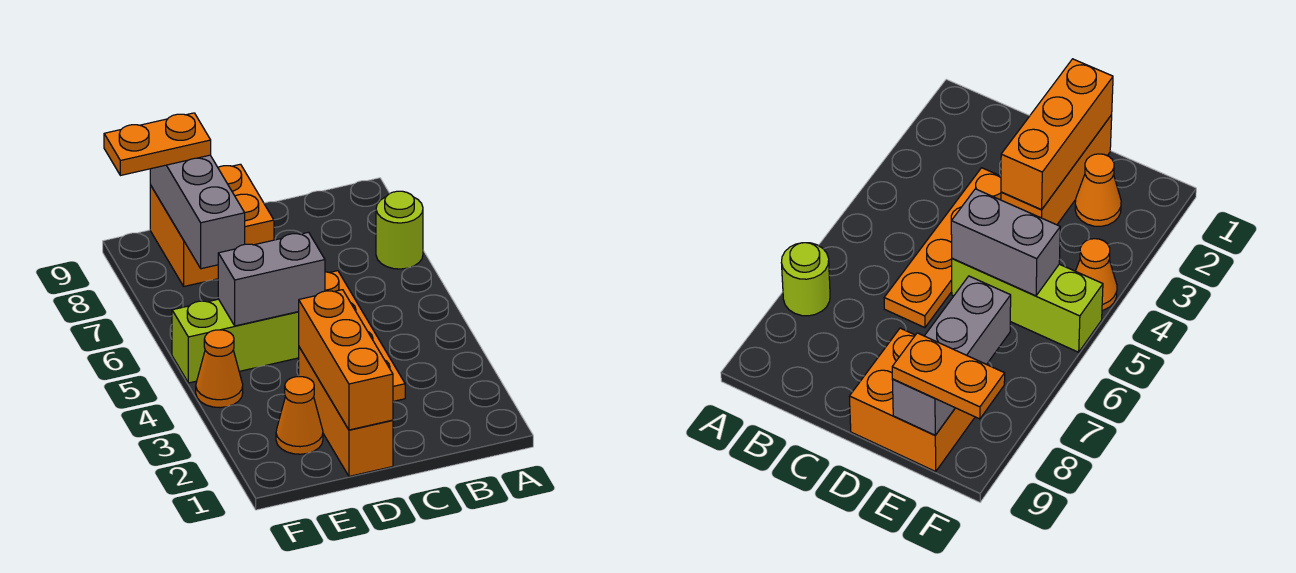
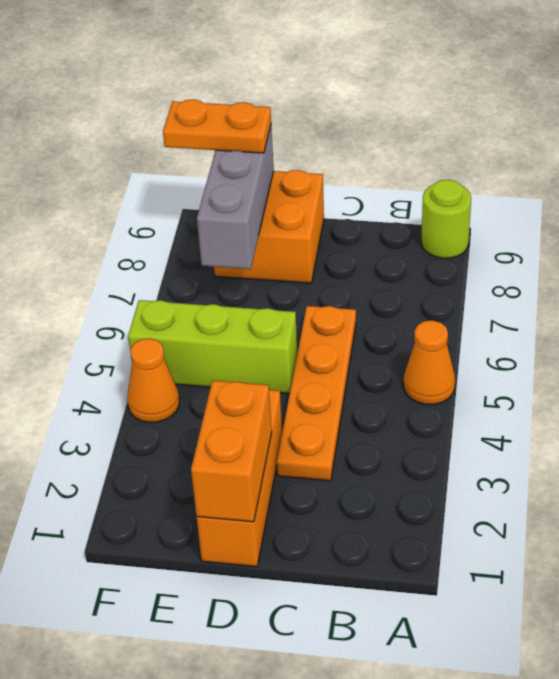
lime 1x1 round brick [376,191,423,269] -> lime 1x1 round brick moved to [421,179,471,258]
orange 1x3 brick [299,290,393,430] -> orange 1x2 brick [191,380,272,522]
grey 1x2 brick [218,232,325,326] -> none
orange 1x1 cone [276,377,323,454] -> orange 1x1 cone moved to [403,320,455,405]

